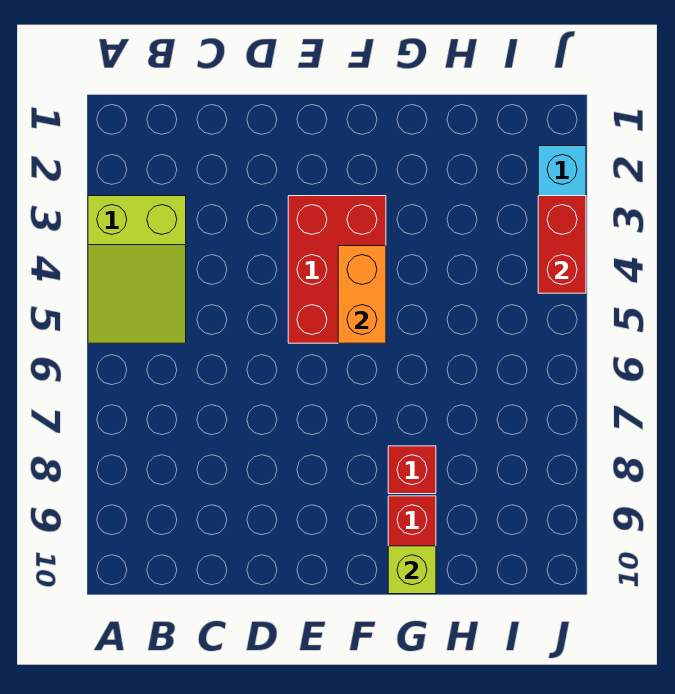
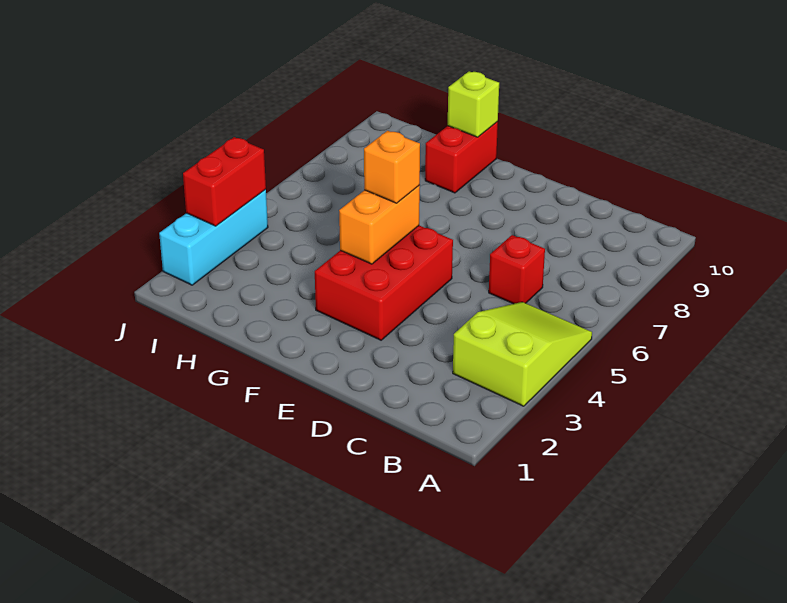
none -> orange 1x1 brick [364,131,420,203]
red 1x1 brick [388,446,436,494] -> red 1x1 brick moved to [489,235,545,304]

